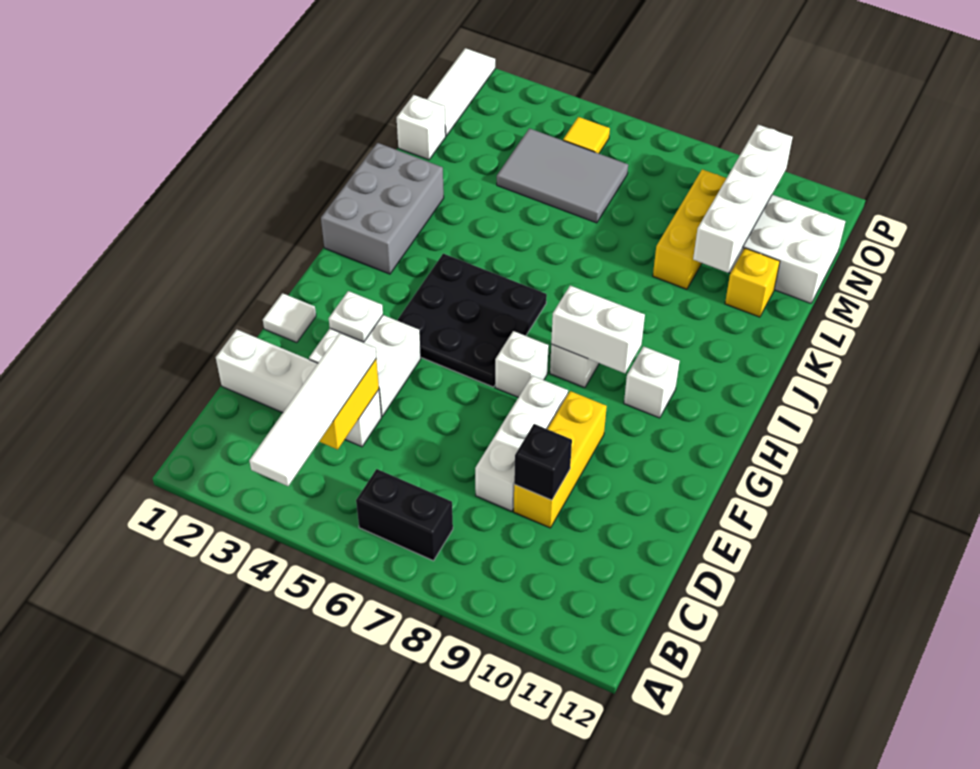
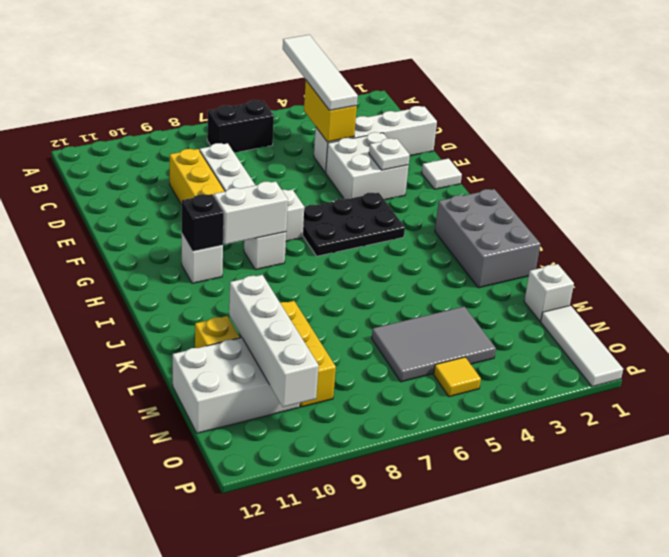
black 1x1 brick [514,424,572,500] -> black 1x1 brick moved to [182,194,224,251]
black 3x3 plate [397,254,547,387] -> black 2x3 plate [303,192,405,256]

